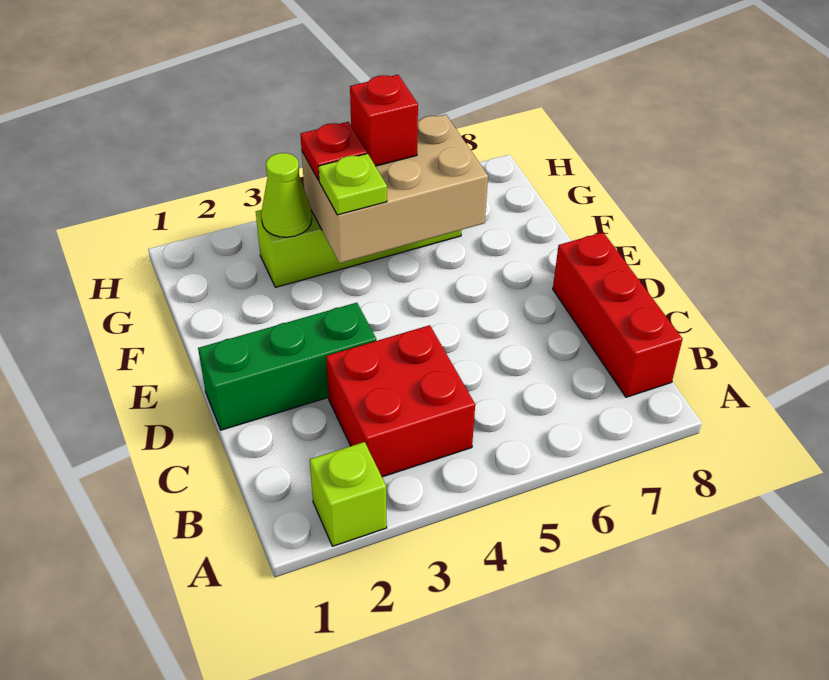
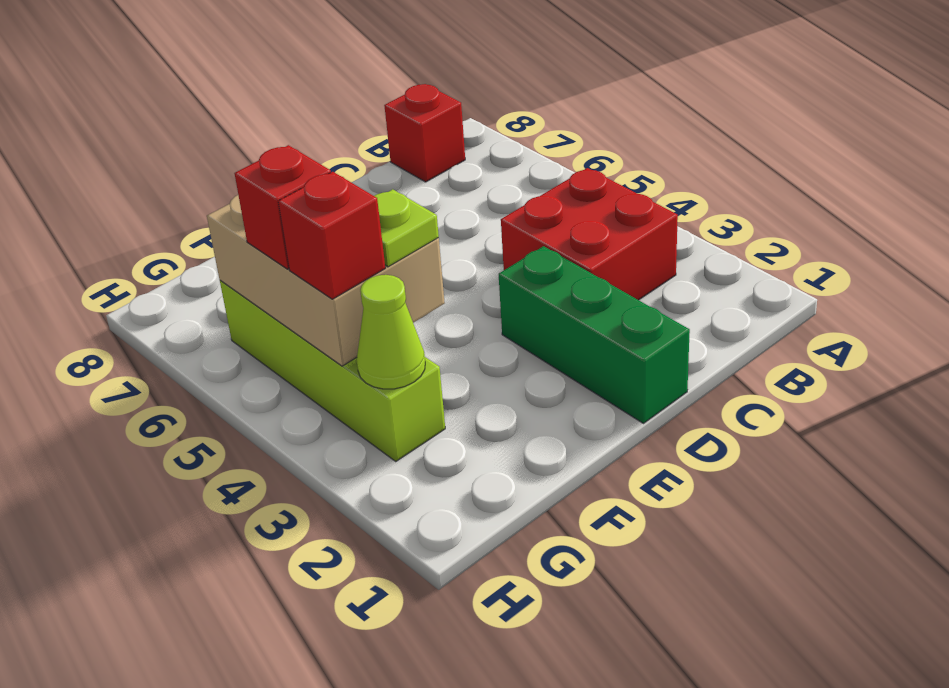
lime 1x1 brick [310,442,387,546] -> none
red 1x3 brick [553,232,682,397] -> red 1x1 brick [384,84,465,182]
red 1x1 plate [300,122,367,181] -> red 1x1 brick [278,172,385,299]

